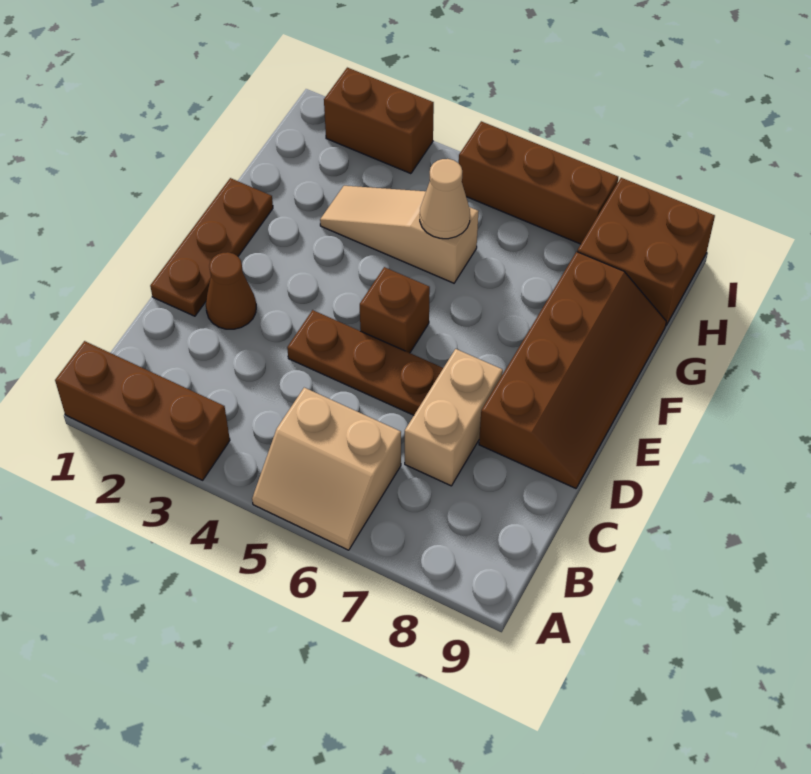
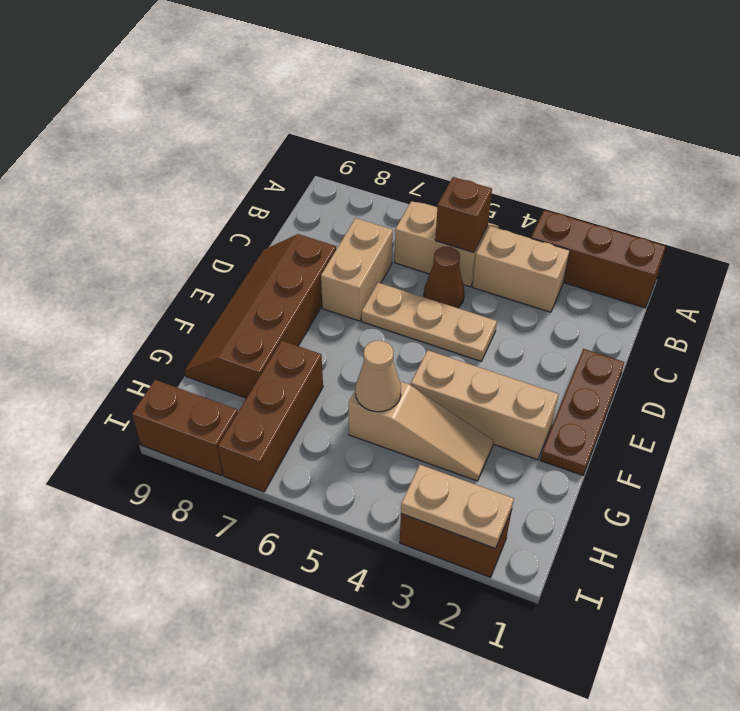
none -> tan 1x2 brick [472,226,570,312]
brown 1x1 cone [206,252,256,329] -> brown 1x1 cone moved to [424,247,464,308]
brown 1x3 plate [287,310,443,415] -> tan 1x3 plate [362,283,497,361]
brown 1x1 brick [360,267,430,353] -> brown 1x1 brick moved to [435,177,492,253]
none -> tan 1x3 brick [411,350,559,460]
brown 2x2 brick [577,178,715,325] -> brown 1x2 brick [132,380,238,476]
none -> tan 1x2 plate [401,465,514,549]
brown 1x3 brick [459,121,618,244] -> brown 1x3 brick turned to [218,341,323,492]

